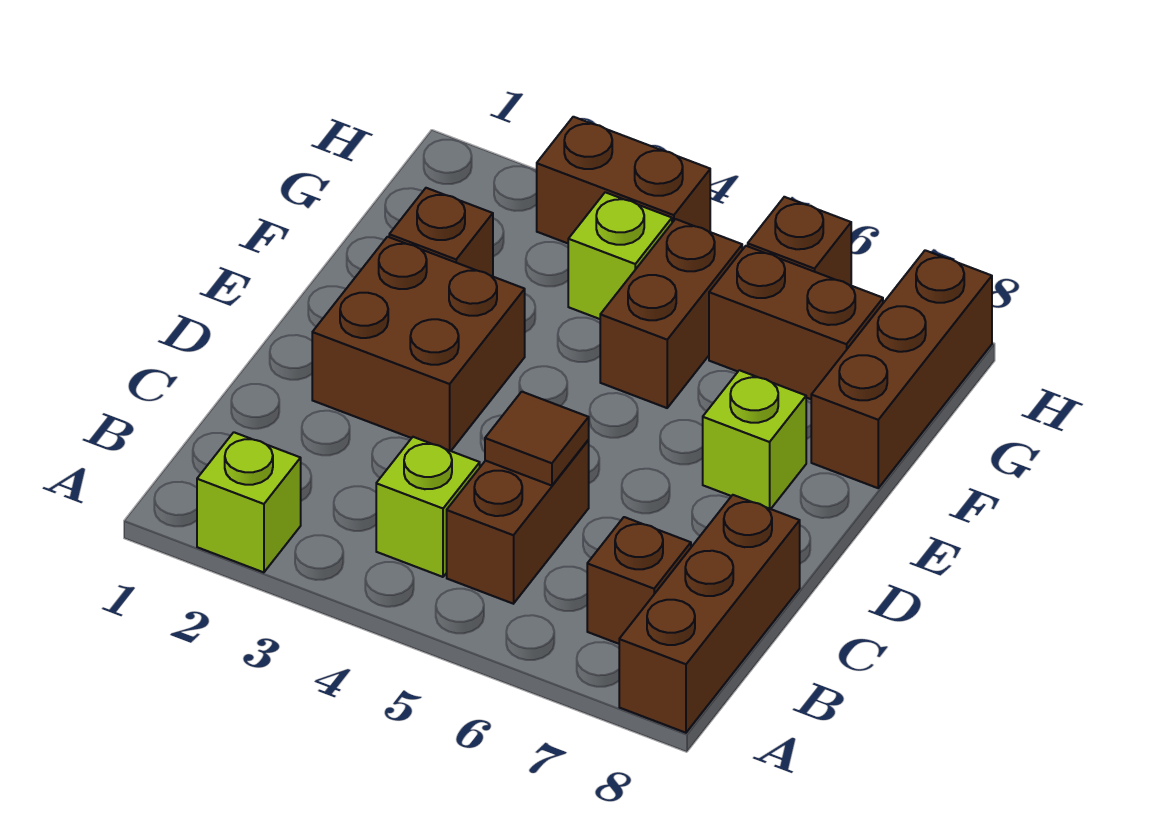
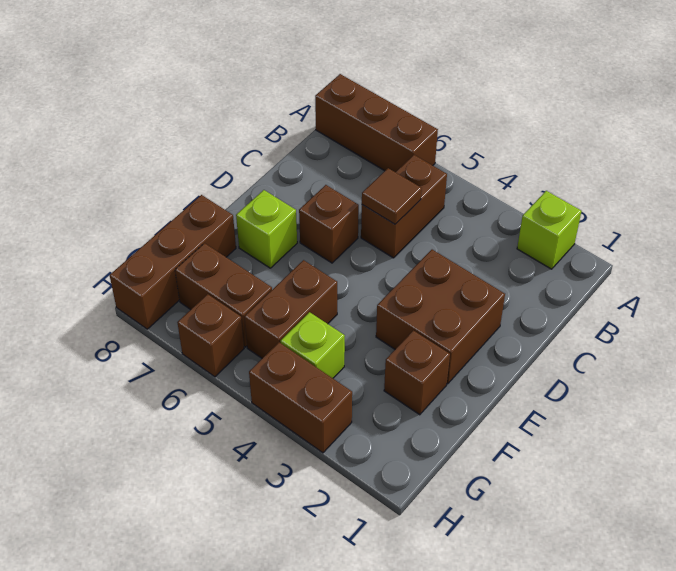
brown 1x3 brick [619,495,800,733] -> brown 1x3 brick turned to [315,74,438,172]
lime 1x1 brick [376,437,480,577] -> none
brown 1x1 brick [587,517,691,644] -> brown 1x1 brick moved to [299,185,359,263]

